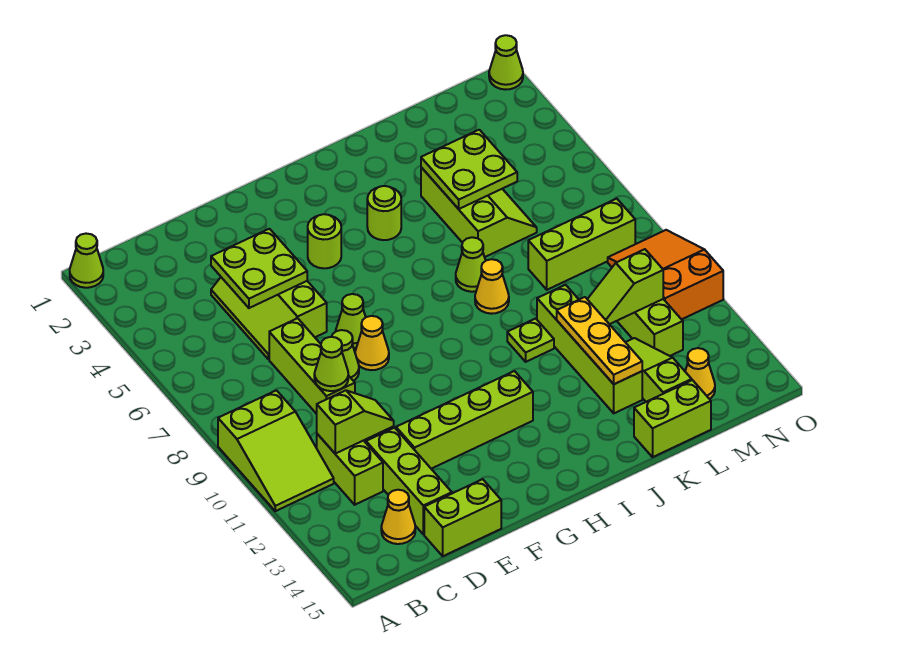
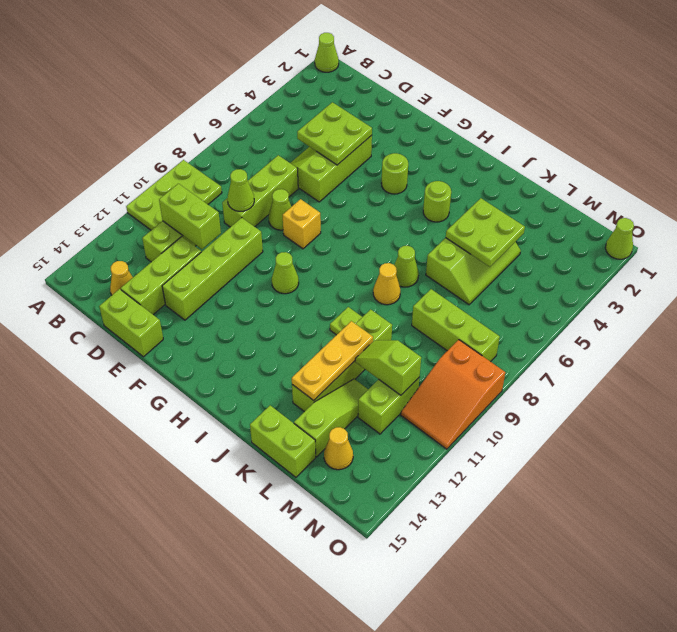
lime 2x3 slope [218,390,334,511] -> lime 2x3 plate [126,160,222,230]
lime 1x2 slope [317,390,394,454] -> lime 1x2 brick [159,184,221,249]
lime 1x4 brick [396,371,533,469] -> lime 1x4 brick turned to [162,218,263,320]
lime 1x1 cone [336,294,366,348] -> lime 1x1 cone moved to [272,252,299,294]
yellow 1x1 cone [355,316,389,370] -> yellow 1x1 brick [283,199,321,249]
orange 2x3 slope [608,230,723,319] -> orange 2x3 slope turned to [401,340,505,449]

